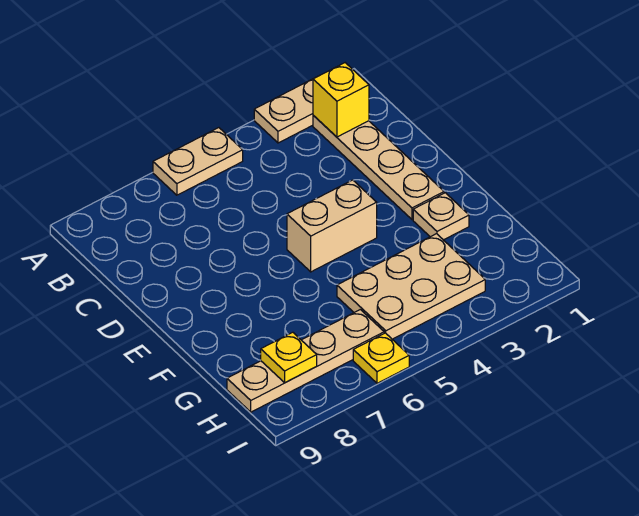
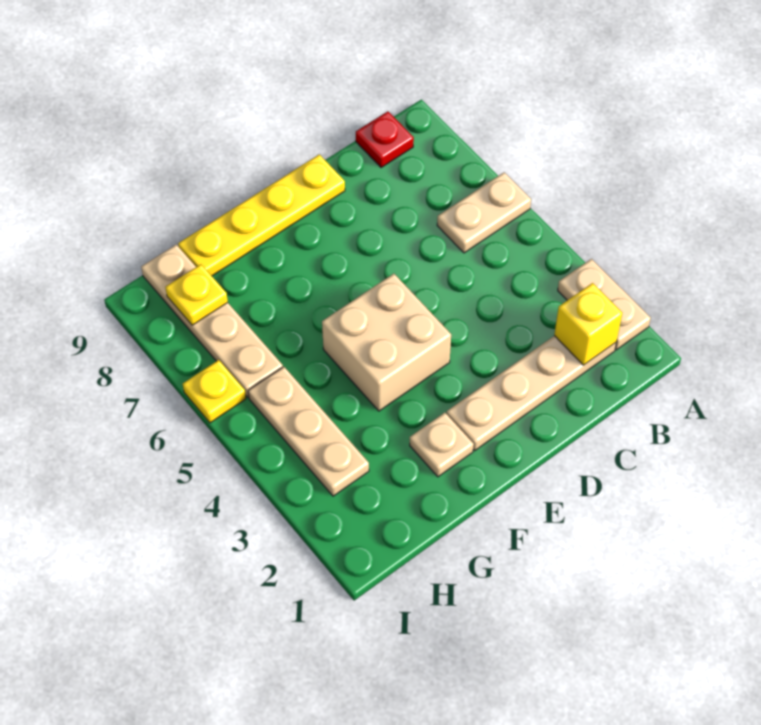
tan 1x2 plate [153,128,243,195] -> tan 1x2 plate turned to [437,172,531,253]
none -> red 1x1 plate [356,111,414,168]
none -> yellow 1x4 plate [178,154,345,276]
tan 1x2 brick [287,180,377,272] -> tan 2x2 brick [322,274,451,411]
tan 2x3 plate [337,234,485,339] -> tan 1x3 plate [248,367,369,496]

